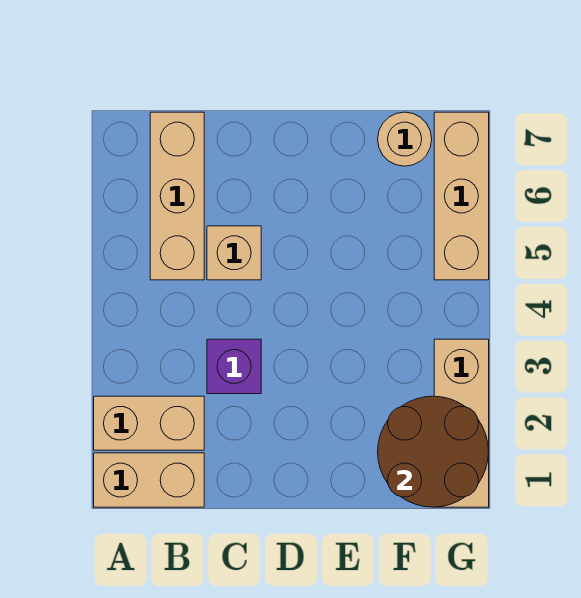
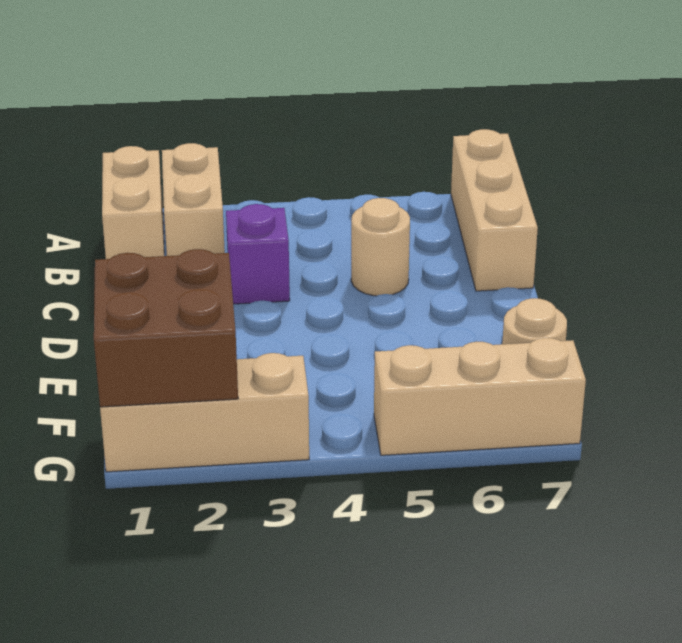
tan 1x3 brick [150,112,204,280] -> tan 1x3 brick turned to [451,129,538,291]
tan 1x1 brick [207,226,261,280] -> tan 1x1 round brick [351,198,410,296]
brown 2x2 round brick [378,396,489,507] -> brown 2x2 brick [94,249,238,407]

